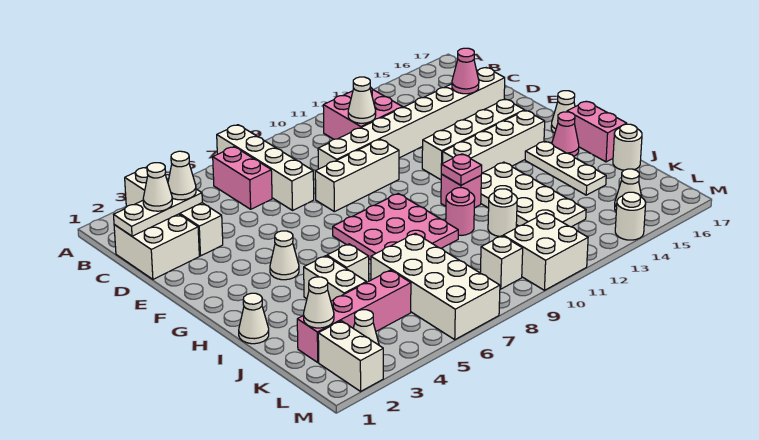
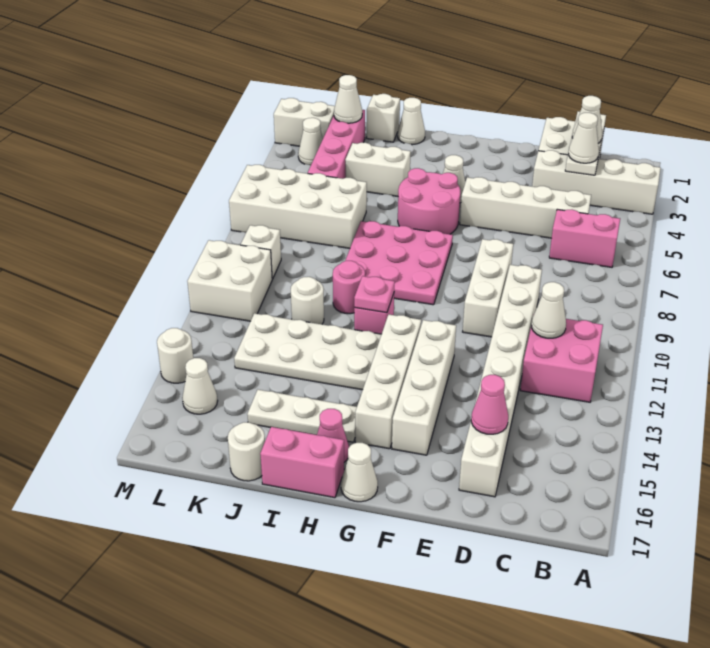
white 1x4 brick [217,125,314,210] -> white 1x4 brick moved to [460,177,591,238]
none -> pink 2x2 round brick [398,168,460,234]
white 1x1 brick [327,244,369,282] -> white 1x1 brick moved to [367,94,400,142]

